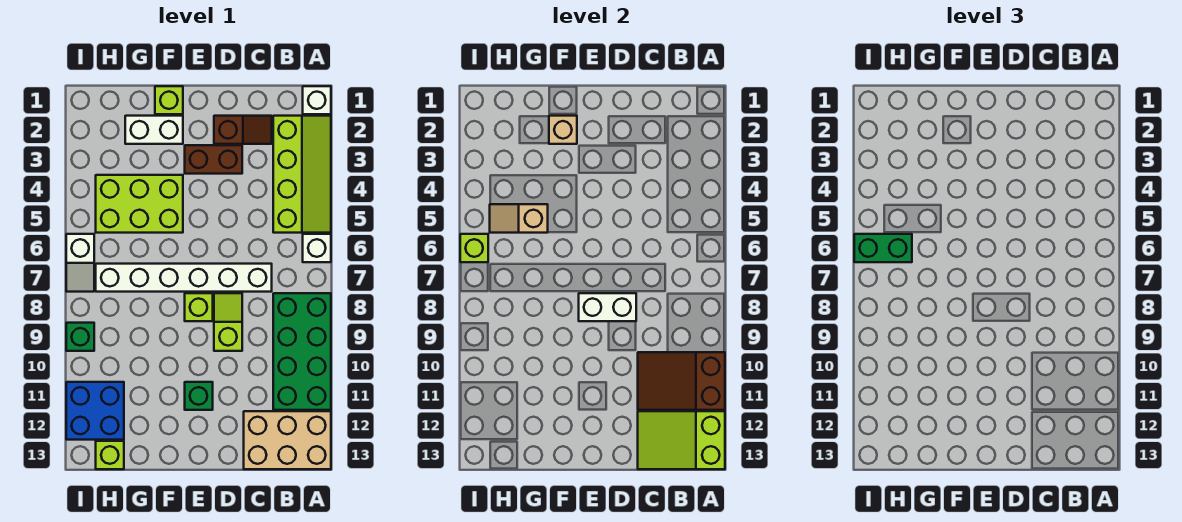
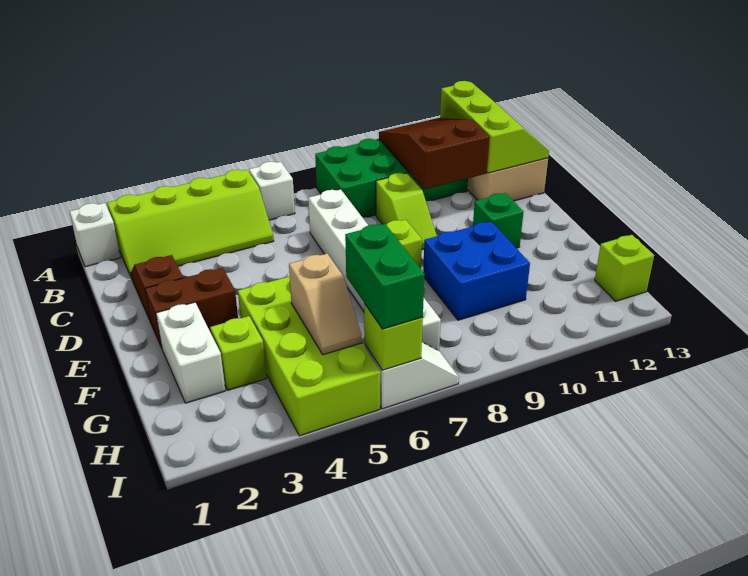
lime 2x4 slope [273,116,331,233] -> lime 2x4 slope turned to [107,170,274,276]
brown 2x3 slope [638,352,725,410] -> brown 2x3 slope turned to [379,118,490,189]
lime 2x3 slope [638,411,725,469] -> lime 2x3 slope turned to [440,81,549,173]
brown 1x2 brick [185,145,242,174] -> brown 1x2 brick turned to [145,268,238,348]
lime 1x2 slope [214,293,242,351] -> lime 1x2 slope turned to [376,173,437,249]
white 1x2 brick [579,293,636,321] -> none
lime 1x1 brick [155,86,183,114] -> lime 1x1 brick moved to [210,316,266,390]
tan 1x1 brick [549,116,577,144] -> none
lime 2x3 brick [96,175,183,233] -> lime 2x4 brick [238,276,380,436]
blue 2x2 brick [66,382,124,440] -> blue 2x2 brick moved to [423,221,530,320]
green 1x1 brick [66,323,94,351] -> none

